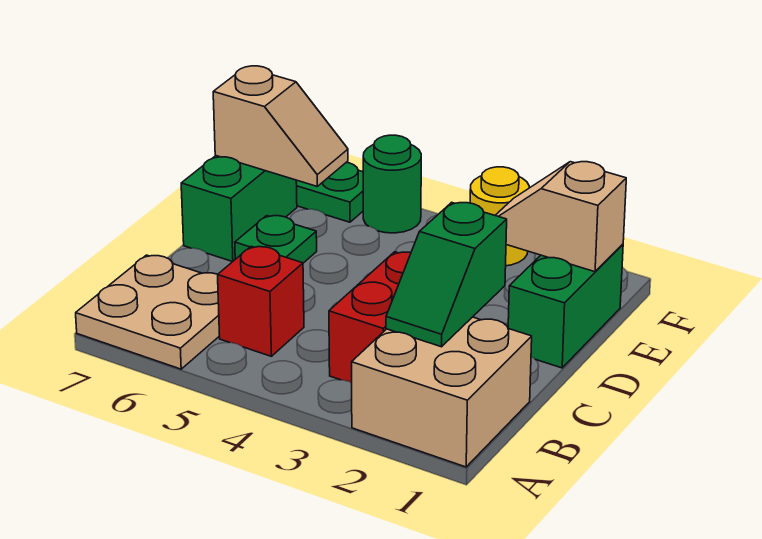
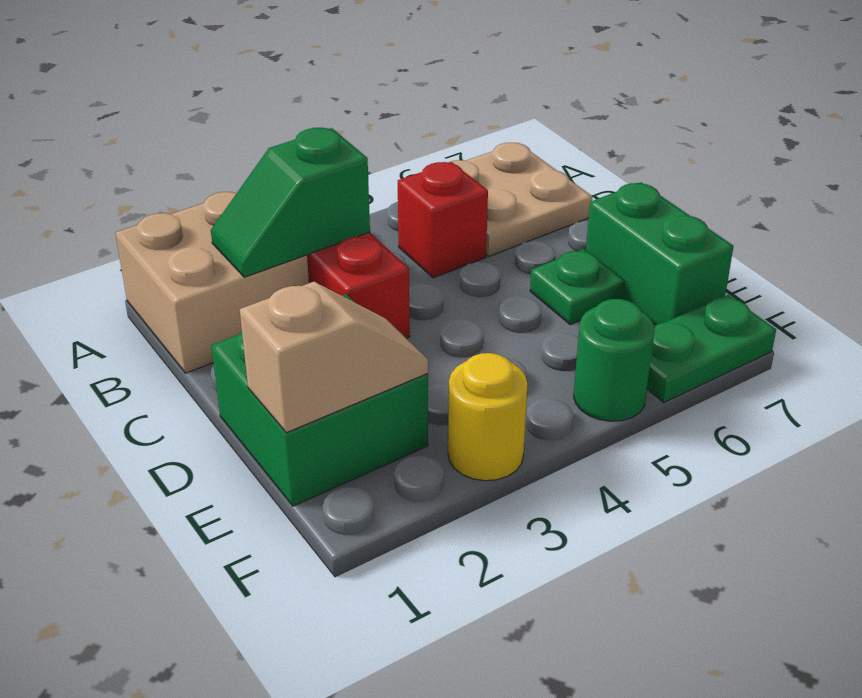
green 1x2 slope [386,202,507,347] -> green 1x2 slope turned to [211,128,370,277]
green 1x2 brick [508,244,623,368] -> green 2x2 brick [211,294,428,506]
tan 1x2 slope [213,66,348,186] -> none

